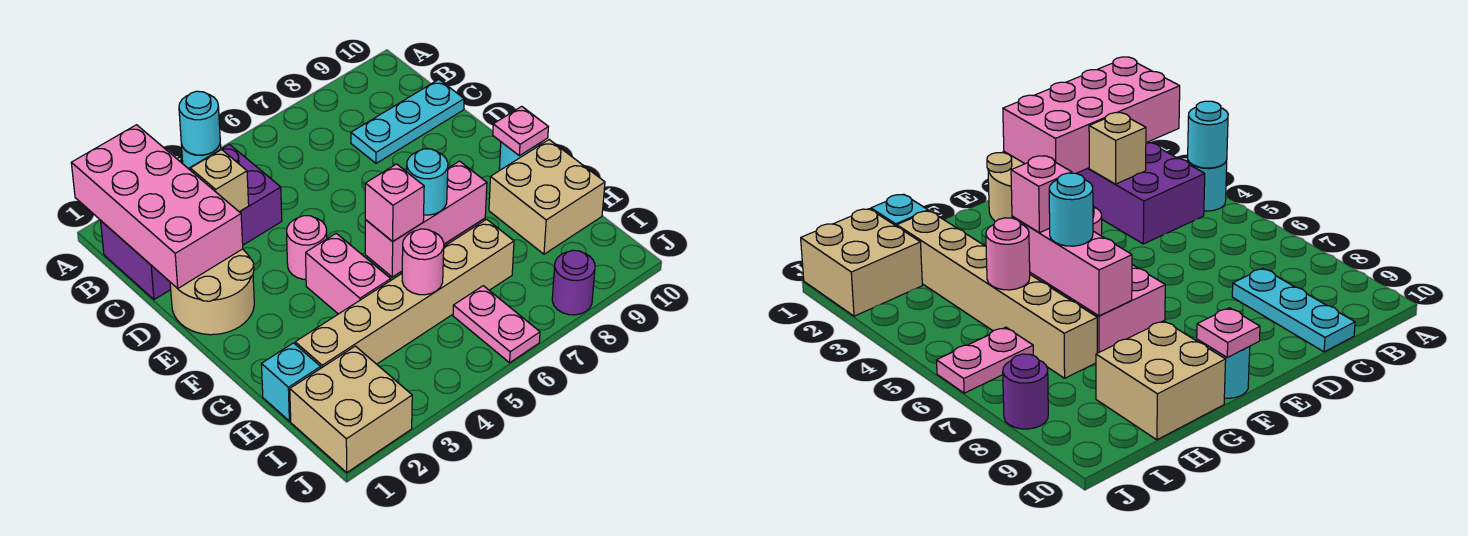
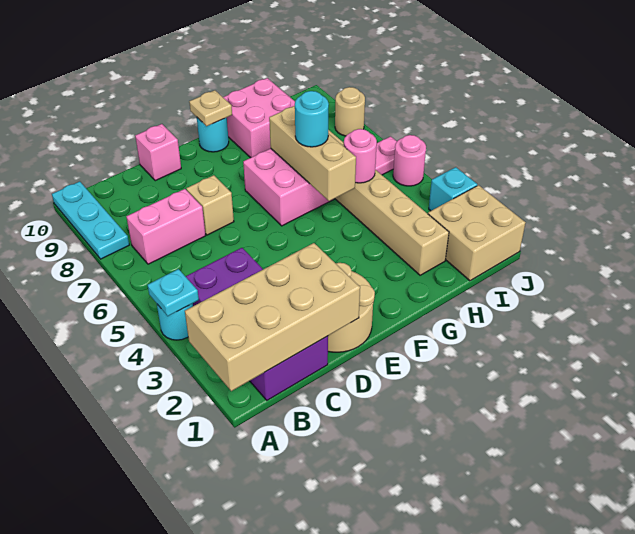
pink 2x4 brick [71,125,243,289] -> tan 2x4 brick [185,243,360,391]
cyan 1x1 round brick [179,91,220,155] -> cyan 1x1 plate [148,269,199,316]
tan 1x1 brick [190,150,249,212] -> tan 1x1 brick moved to [186,175,234,235]
cyan 1x3 plate [351,79,464,163] -> cyan 1x3 plate moved to [52,181,129,259]
pink 1x1 round brick [287,216,327,279] -> pink 1x1 round brick moved to [393,135,426,186]
pink 1x2 brick [306,233,391,314] -> pink 1x2 brick moved to [126,189,206,264]
pink 1x1 plate [493,106,548,156] -> tan 1x1 plate [189,90,232,126]
pink 1x3 brick [365,161,487,277] -> tan 1x3 brick [269,106,356,201]
pink 1x1 brick [365,164,424,242] -> pink 1x1 brick moved to [135,124,181,181]
tan 2x2 brick [489,140,605,254] -> pink 2x2 brick [223,78,295,158]
cyan 1x1 brick [261,343,321,421] -> cyan 1x1 brick moved to [429,167,477,211]
purple 1x1 round brick [552,250,595,315] -> tan 1x1 round brick [335,87,365,136]

